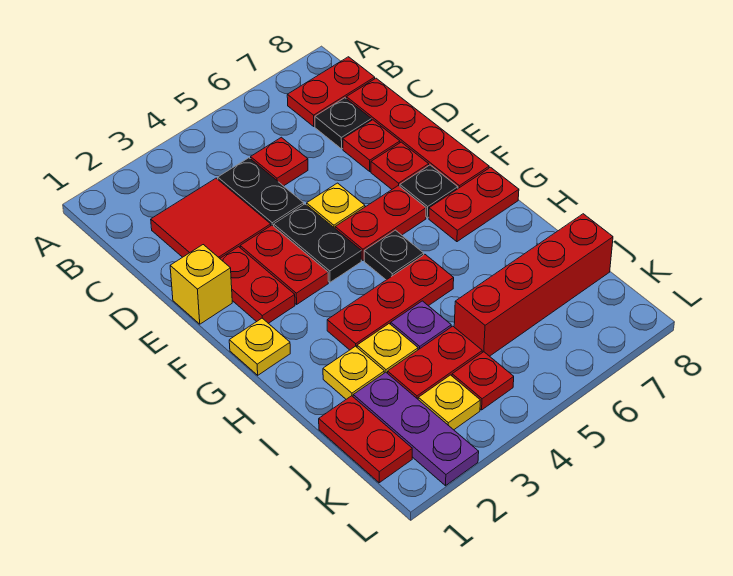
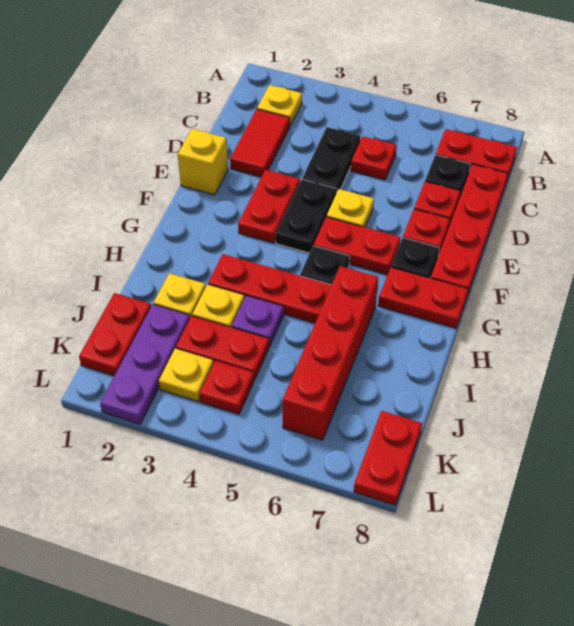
red 2x2 tile [151,178,271,258] -> red 1x2 tile [230,109,290,177]
red 1x2 plate [220,247,295,323] -> red 1x2 plate moved to [354,411,422,505]
yellow 1x1 plate [229,318,290,375] -> yellow 1x1 plate moved to [257,85,302,126]
red 1x4 brick [454,214,613,356] -> red 1x4 brick turned to [283,266,378,440]

